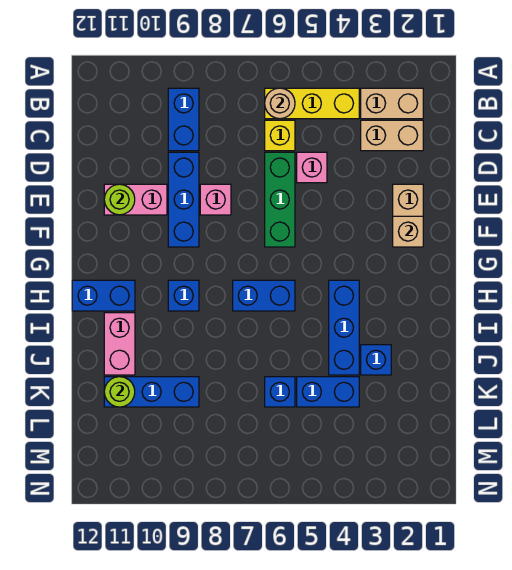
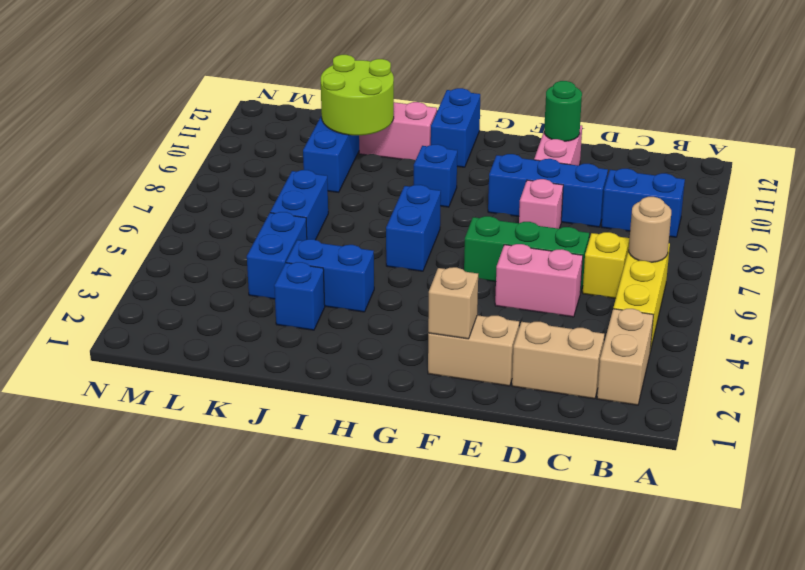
tan 1x2 brick [361,120,423,151] -> tan 1x2 brick turned to [512,322,604,399]
pink 1x1 brick [297,152,327,183] -> pink 1x2 brick [495,244,583,317]
lime 1x1 round brick [104,184,135,215] -> green 1x1 round brick [544,81,582,141]
blue 1x3 brick [329,280,359,375] -> blue 1x2 brick [286,239,374,312]
blue 1x1 brick [265,377,295,407] -> blue 1x2 brick [270,170,328,240]
lime 1x1 round brick [104,377,135,407] -> lime 2x2 round brick [321,55,394,135]

